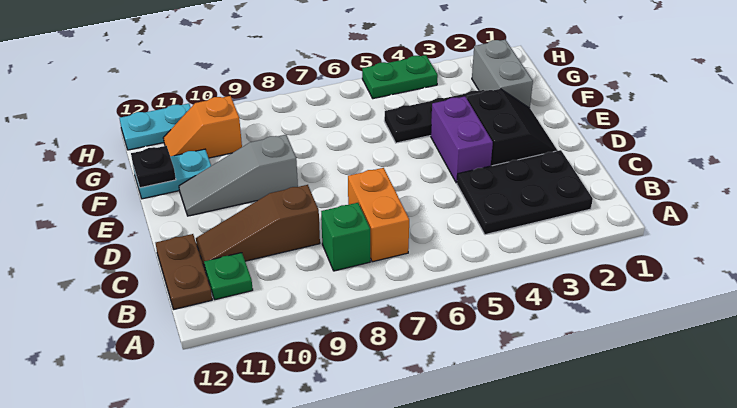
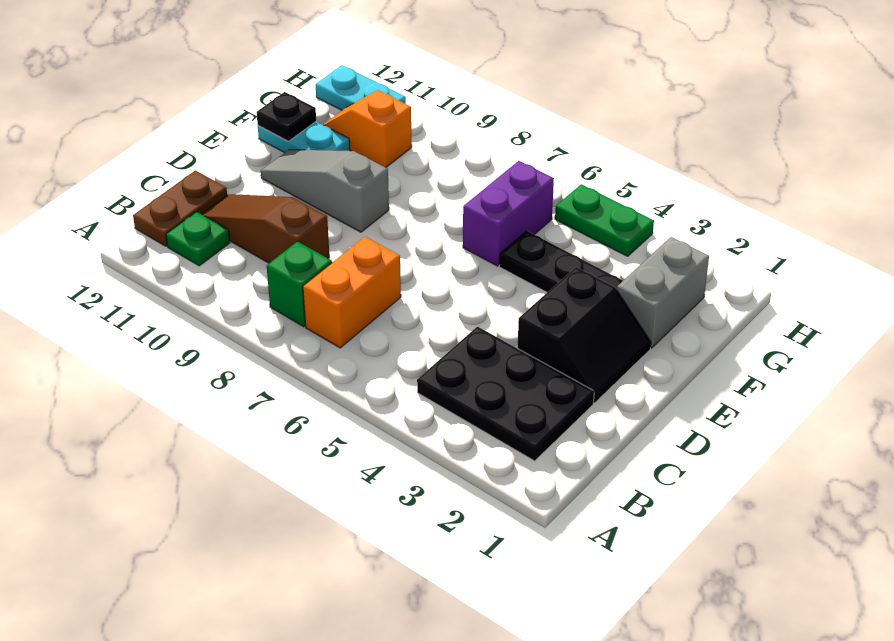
purple 1x2 brick [431,96,493,183] -> purple 1x2 brick moved to [463,161,554,266]

